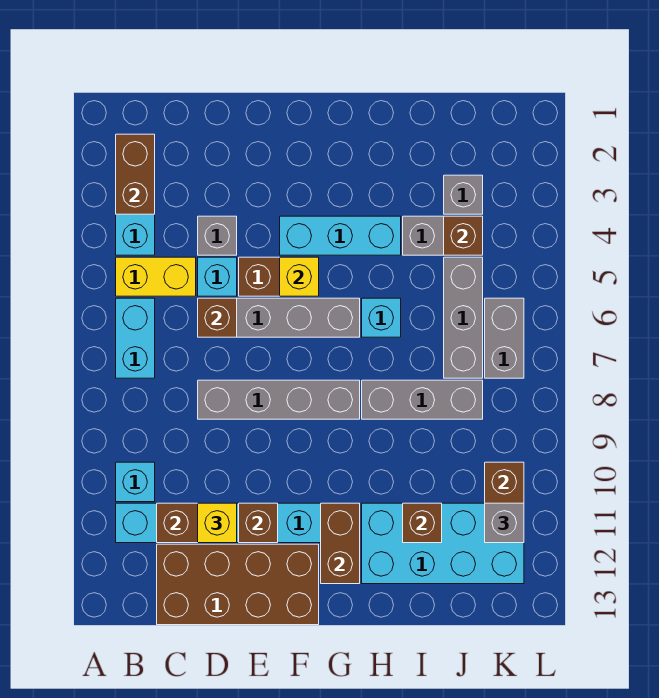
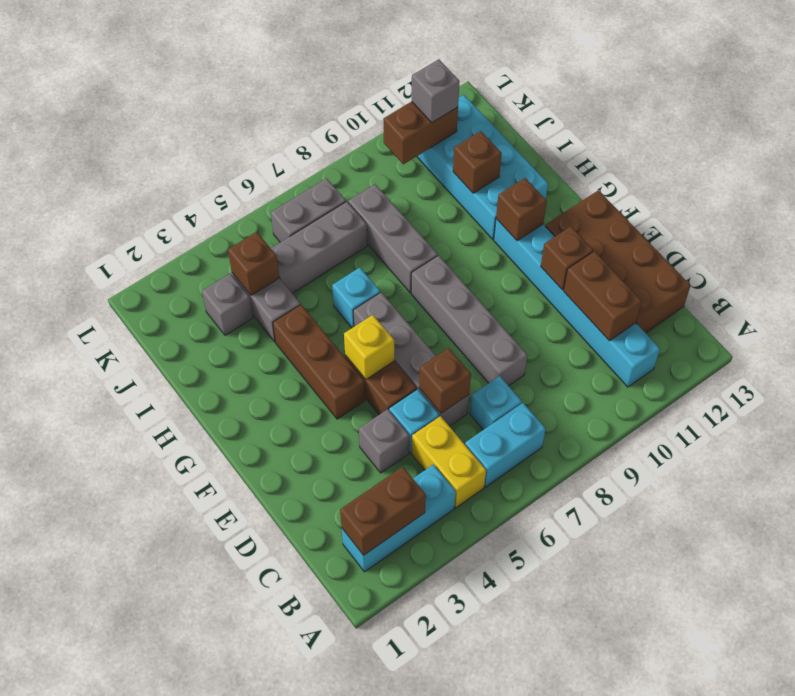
cyan 1x1 brick [116,462,155,502] -> cyan 1x1 brick moved to [470,376,522,430]
yellow 1x1 brick [198,503,237,543] -> none
cyan 1x3 brick [280,216,401,255] -> brown 1x3 brick [273,305,365,419]
brown 1x2 brick [321,503,360,584] -> brown 1x1 brick [496,178,547,241]

